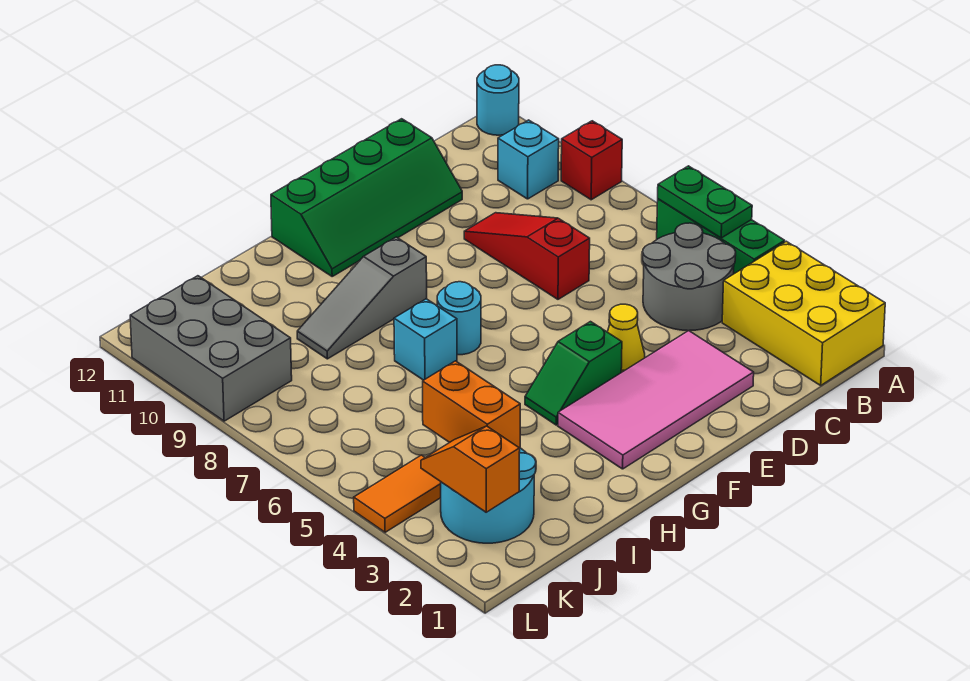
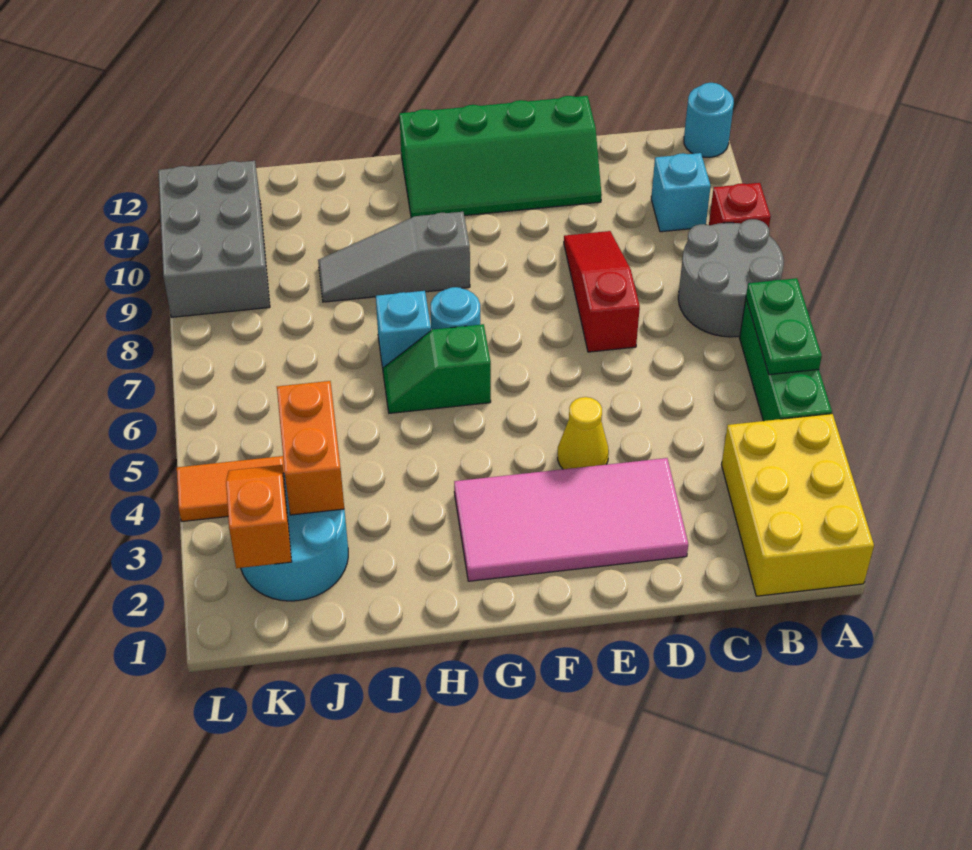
grey 2x2 round brick [643,223,736,331] -> grey 2x2 round brick moved to [678,219,784,337]
green 1x2 slope [525,322,622,425] -> green 1x2 slope moved to [383,324,491,413]

